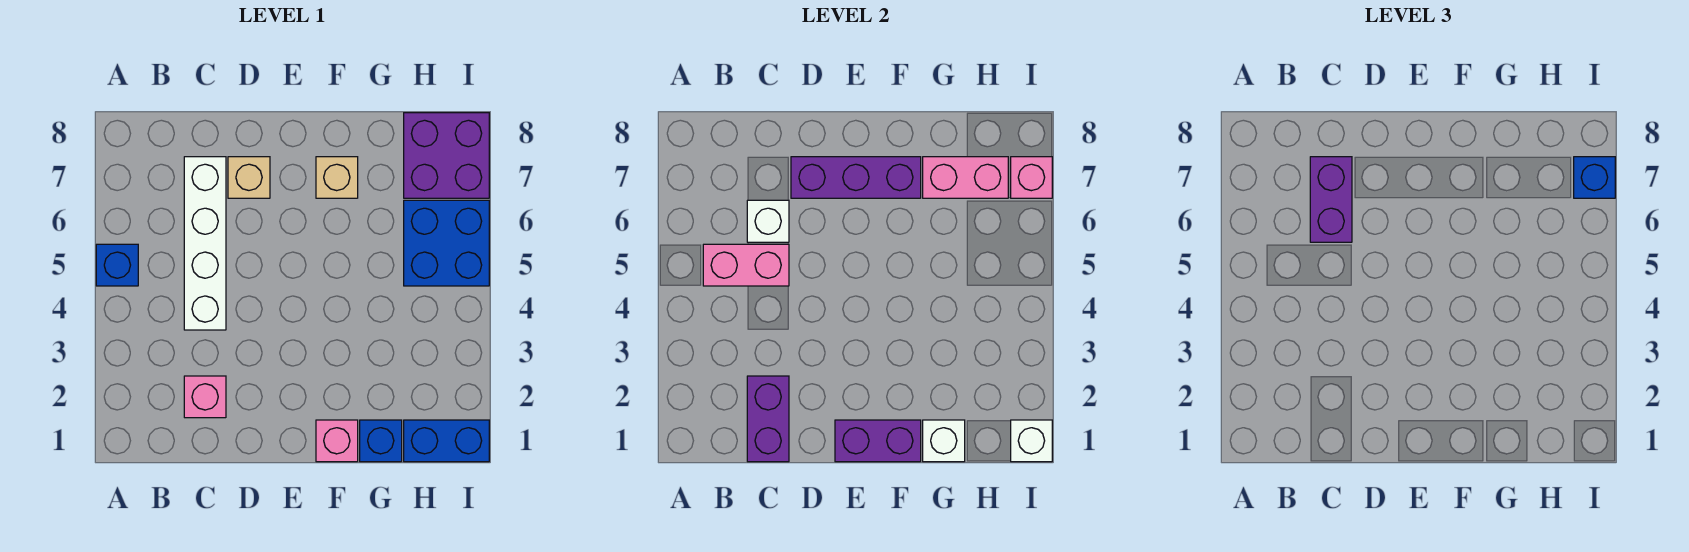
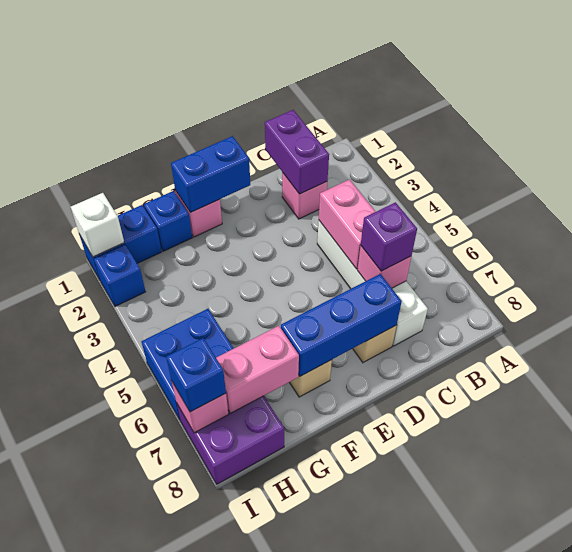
blue 1x1 brick [96,244,138,286] -> blue 1x1 brick moved to [94,244,146,306]
pink 1x2 brick [703,244,789,286] -> pink 1x2 brick turned to [319,179,376,269]
white 1x1 brick [747,200,789,242] -> pink 1x1 brick [357,246,411,288]
purple 1x2 brick [1310,157,1352,242] -> purple 1x1 brick [361,202,417,271]
purple 1x3 brick [791,157,921,198] -> blue 1x3 brick [281,274,402,376]
purple 1x2 brick [835,420,921,462] -> blue 1x2 brick [171,136,250,213]
white 1x1 brick [923,420,965,462] -> none

